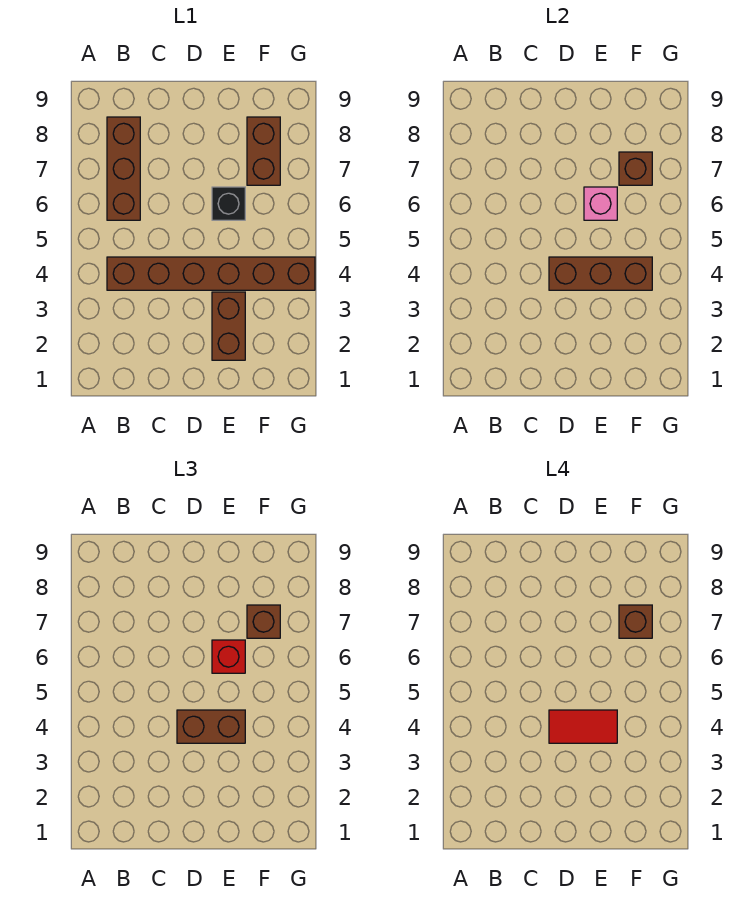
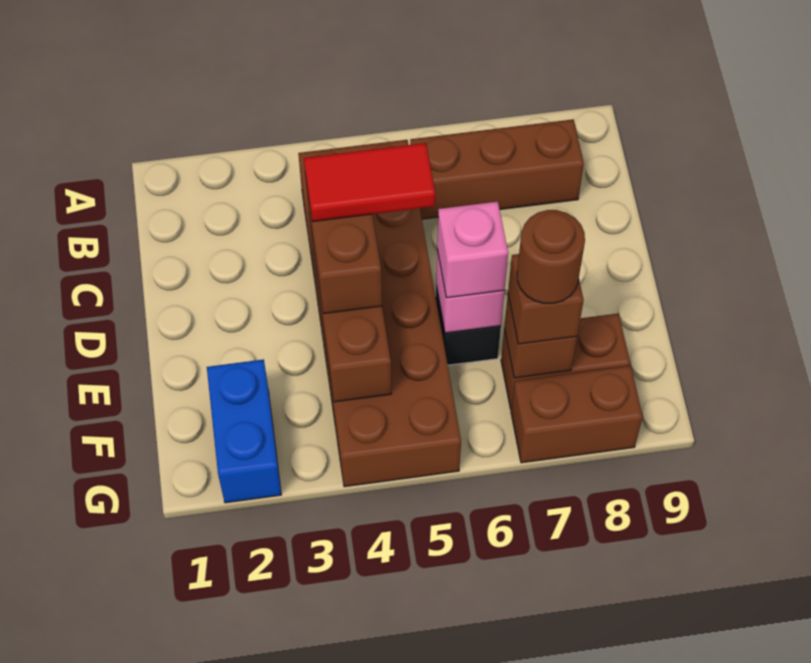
brown 1x6 brick [107,257,315,290] -> brown 2x6 brick [298,140,461,487]
red 1x2 tile [549,710,617,743] -> red 1x2 tile turned to [304,143,435,222]
brown 1x2 brick [212,292,245,360] -> brown 1x2 brick moved to [511,366,643,463]
red 1x1 brick [212,640,245,673] -> pink 1x1 brick [437,202,508,298]
none -> blue 1x2 brick [207,359,281,503]
brown 1x1 brick [619,605,652,638] -> brown 1x1 round brick [517,210,585,303]

